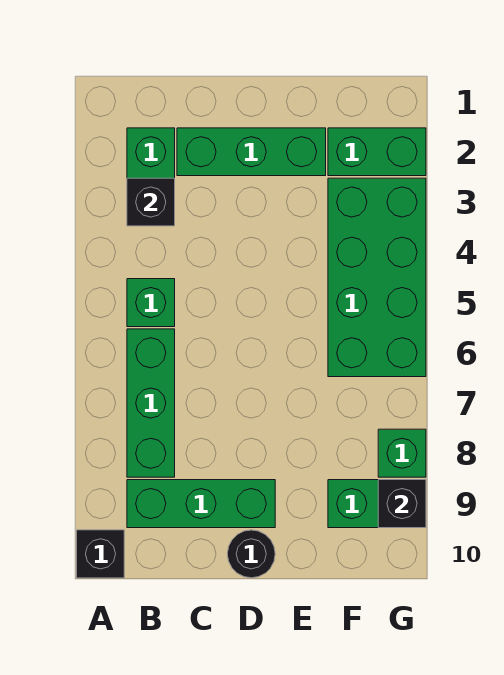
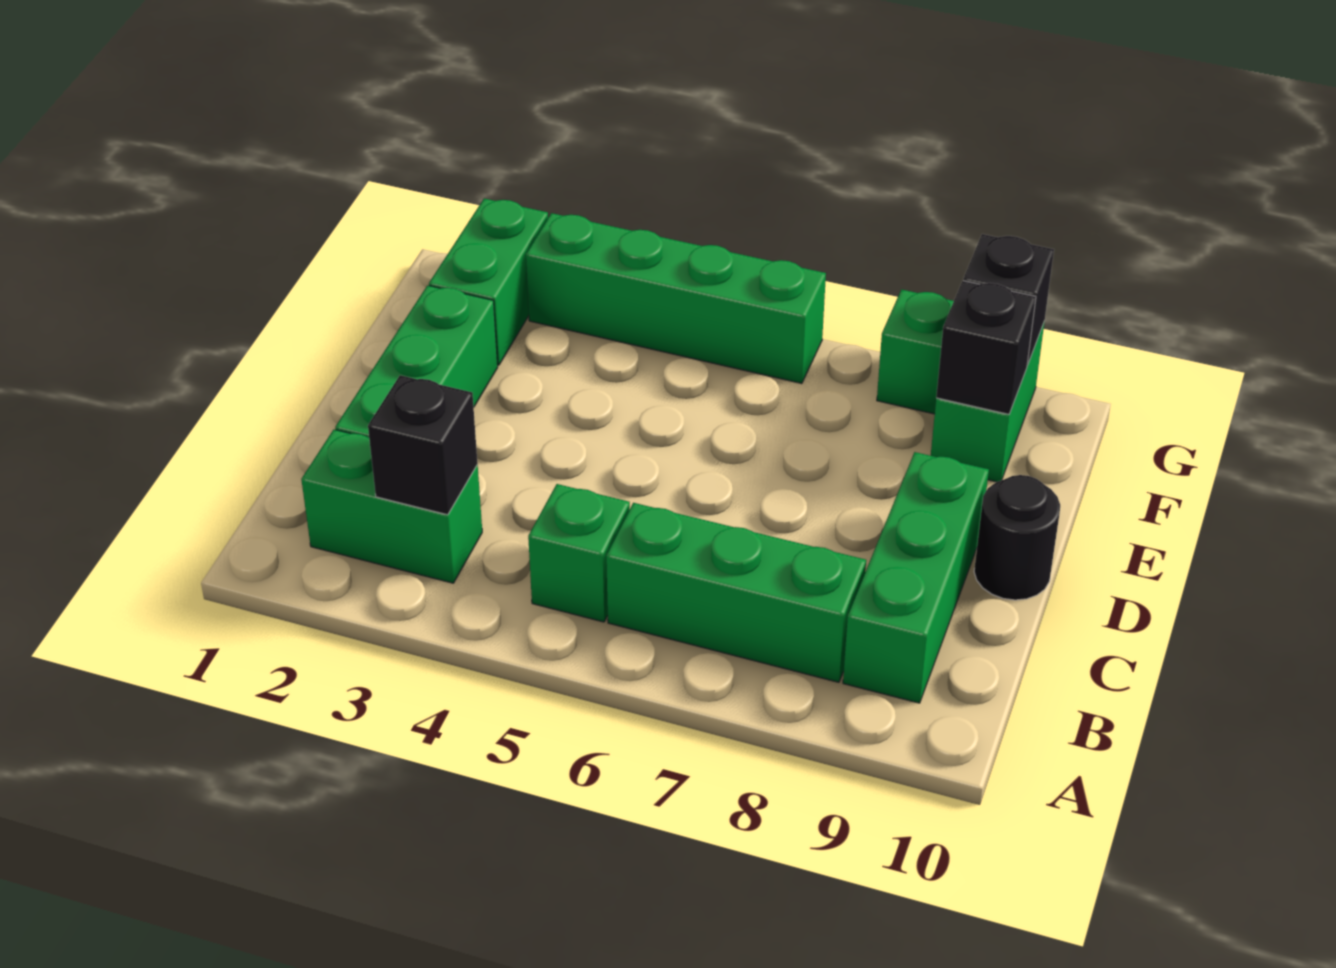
black 1x1 brick [77,530,124,578] -> black 1x1 brick moved to [936,281,1036,414]
green 2x4 brick [328,178,426,377] -> green 1x4 brick [526,213,826,384]

